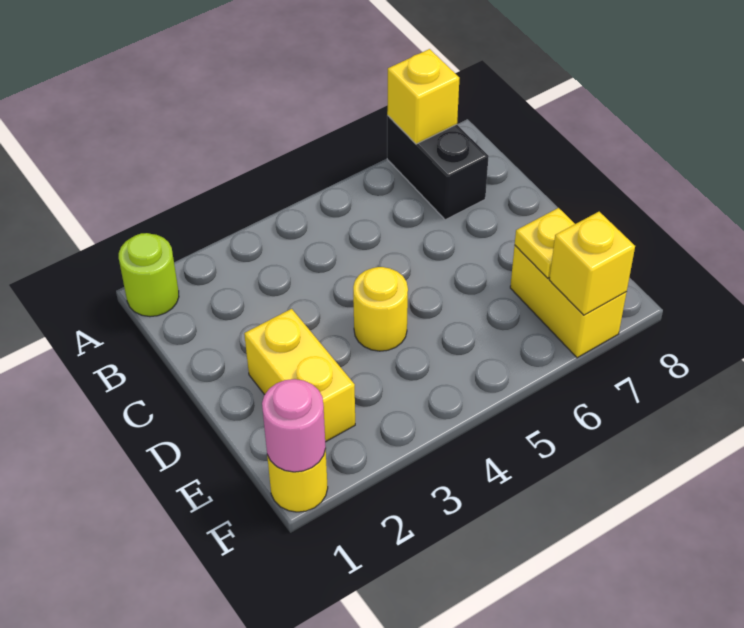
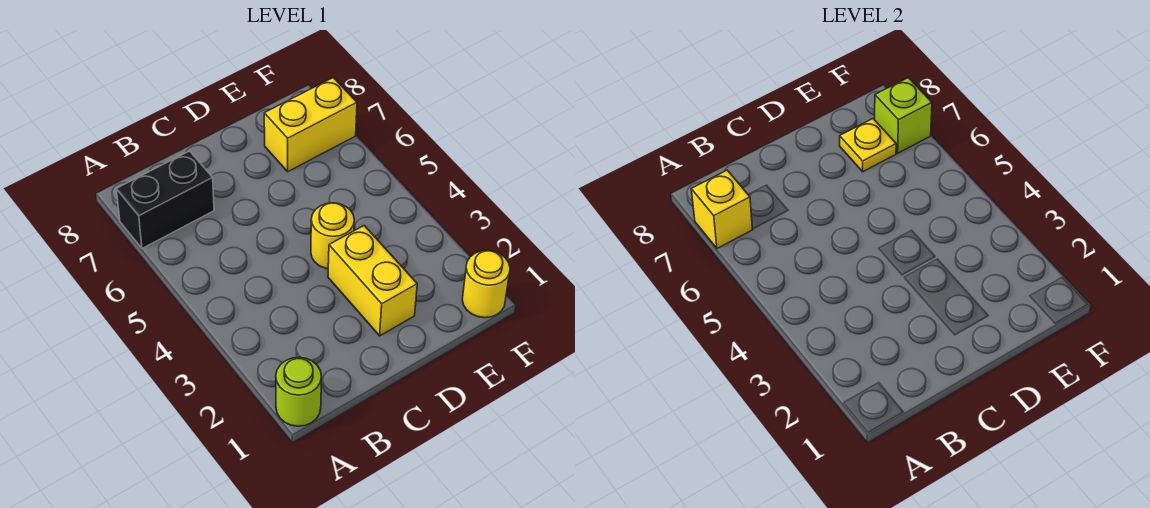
yellow 1x2 brick [244,309,355,442] -> yellow 1x2 brick turned to [328,226,417,336]
pink 1x1 round brick [262,379,326,472] -> none
yellow 1x1 brick [549,212,635,315] -> lime 1x1 brick [875,78,932,153]

